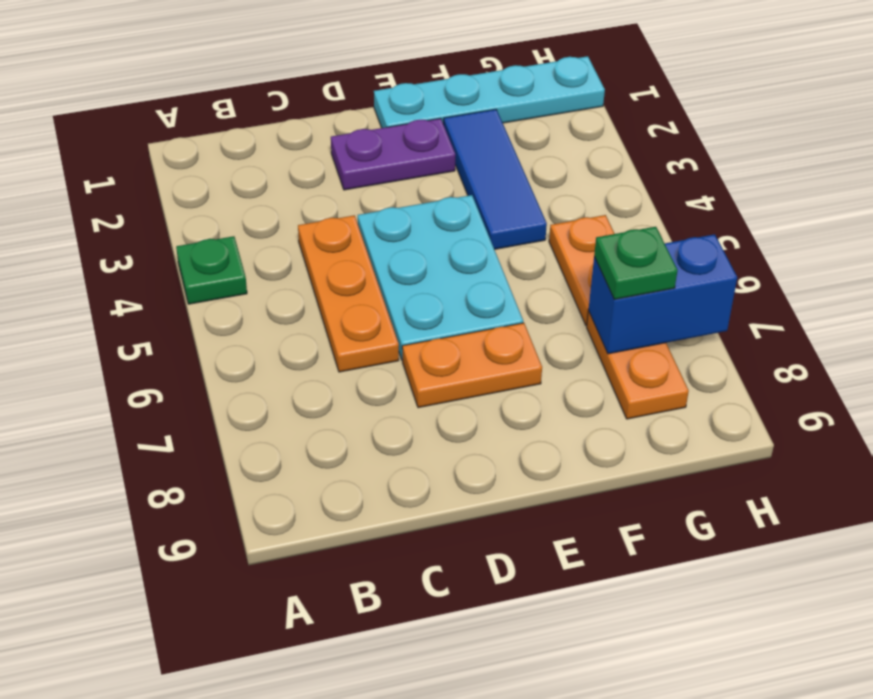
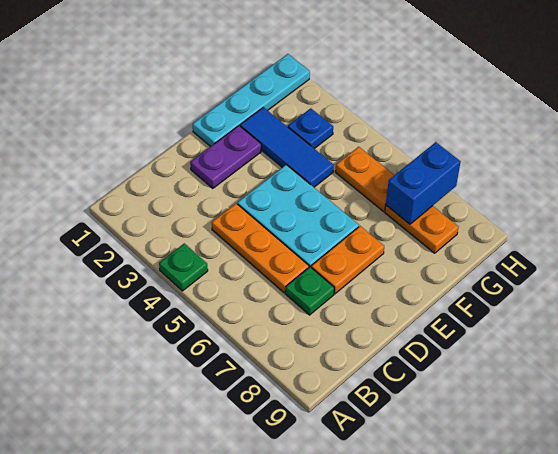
none -> blue 1x1 plate [288,108,333,149]
green 1x1 plate [594,227,678,299] -> green 1x1 plate moved to [285,267,334,315]

